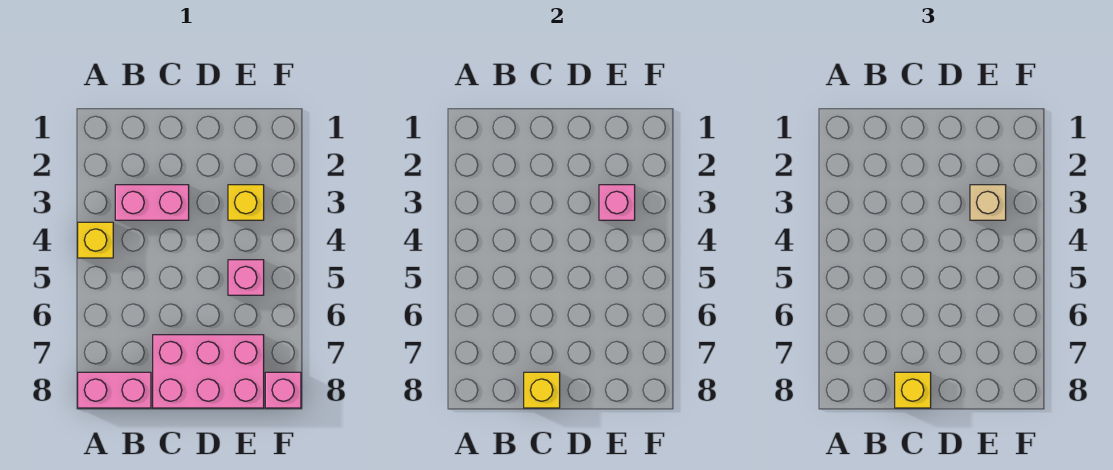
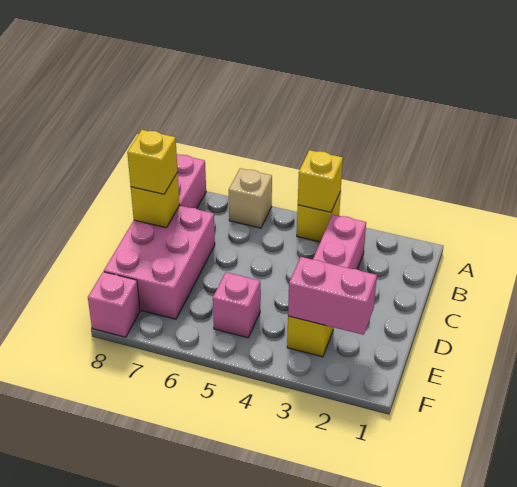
none -> yellow 1x1 brick [298,150,343,212]
pink 1x1 brick [599,185,635,220] -> pink 1x2 brick [288,257,377,335]
tan 1x1 brick [970,185,1006,220] -> tan 1x1 brick moved to [229,168,272,228]

